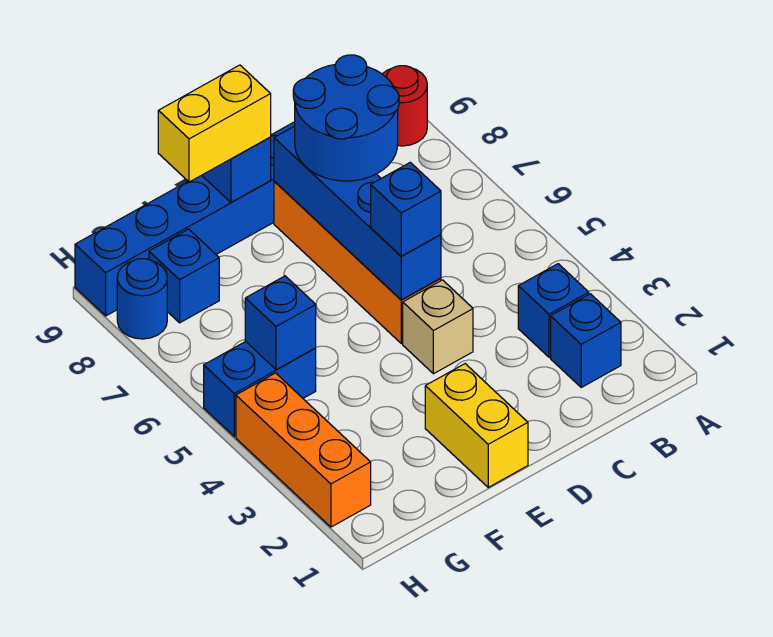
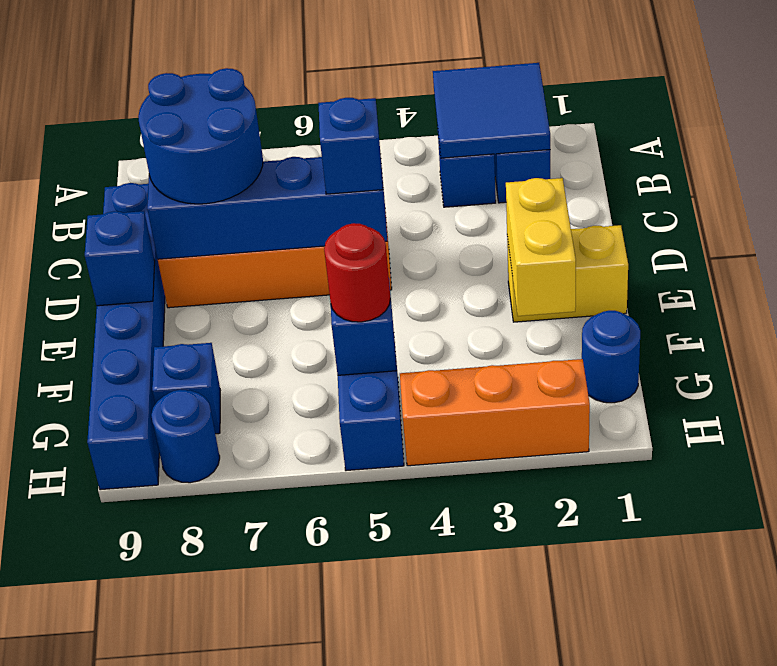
none -> blue 2x2 tile [433,63,550,158]
red 1x1 round brick [383,66,427,146] -> red 1x1 round brick moved to [324,223,390,322]
tan 1x1 brick [403,280,473,374] -> none
yellow 1x2 brick [158,65,271,182] -> yellow 1x2 brick moved to [506,178,576,316]
none -> blue 1x1 round brick [582,311,640,403]

